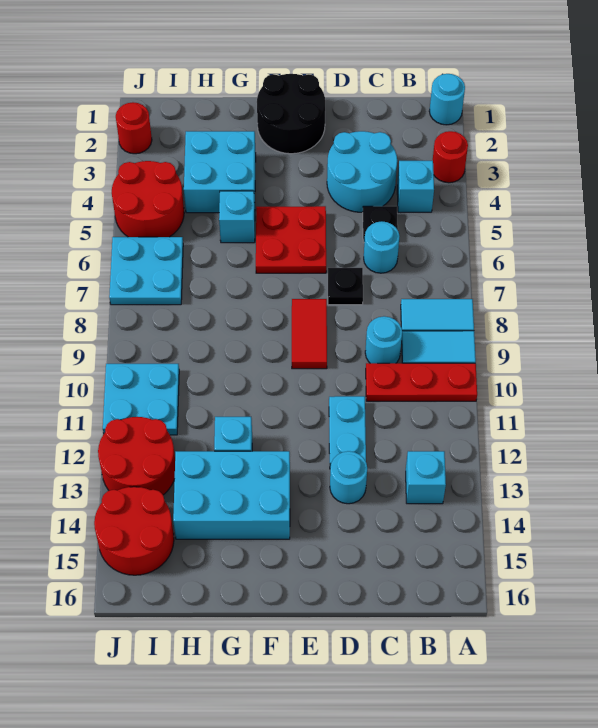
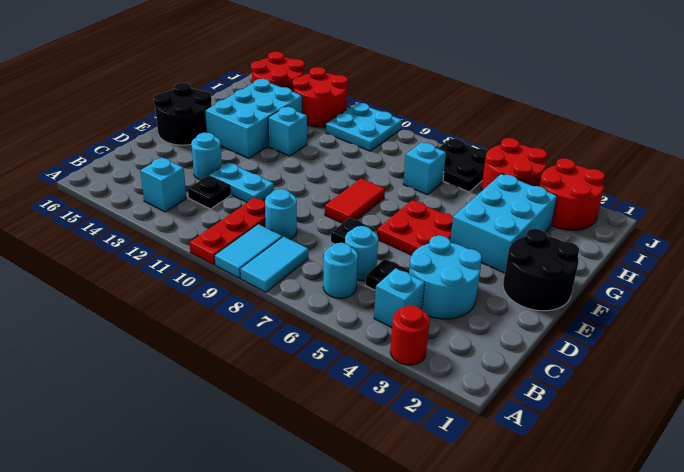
cyan 1x1 round brick [429,74,465,125] -> cyan 1x1 round brick moved to [323,243,358,298]
none -> black 1x1 plate [188,176,231,209]
red 1x2 tile [292,299,327,369] -> red 1x2 tile turned to [325,178,385,223]
none -> black 2x2 round brick [154,83,212,145]
cyan 2x2 brick [184,131,256,213] -> cyan 2x3 brick [450,174,557,273]
cyan 1x1 brick [219,191,255,243] -> cyan 1x1 brick moved to [403,142,446,195]
cyan 2x2 plate [109,237,183,305] -> black 2x2 plate [438,138,488,192]
red 1x1 round brick [116,102,152,154] -> red 2x2 round brick [540,158,605,230]

